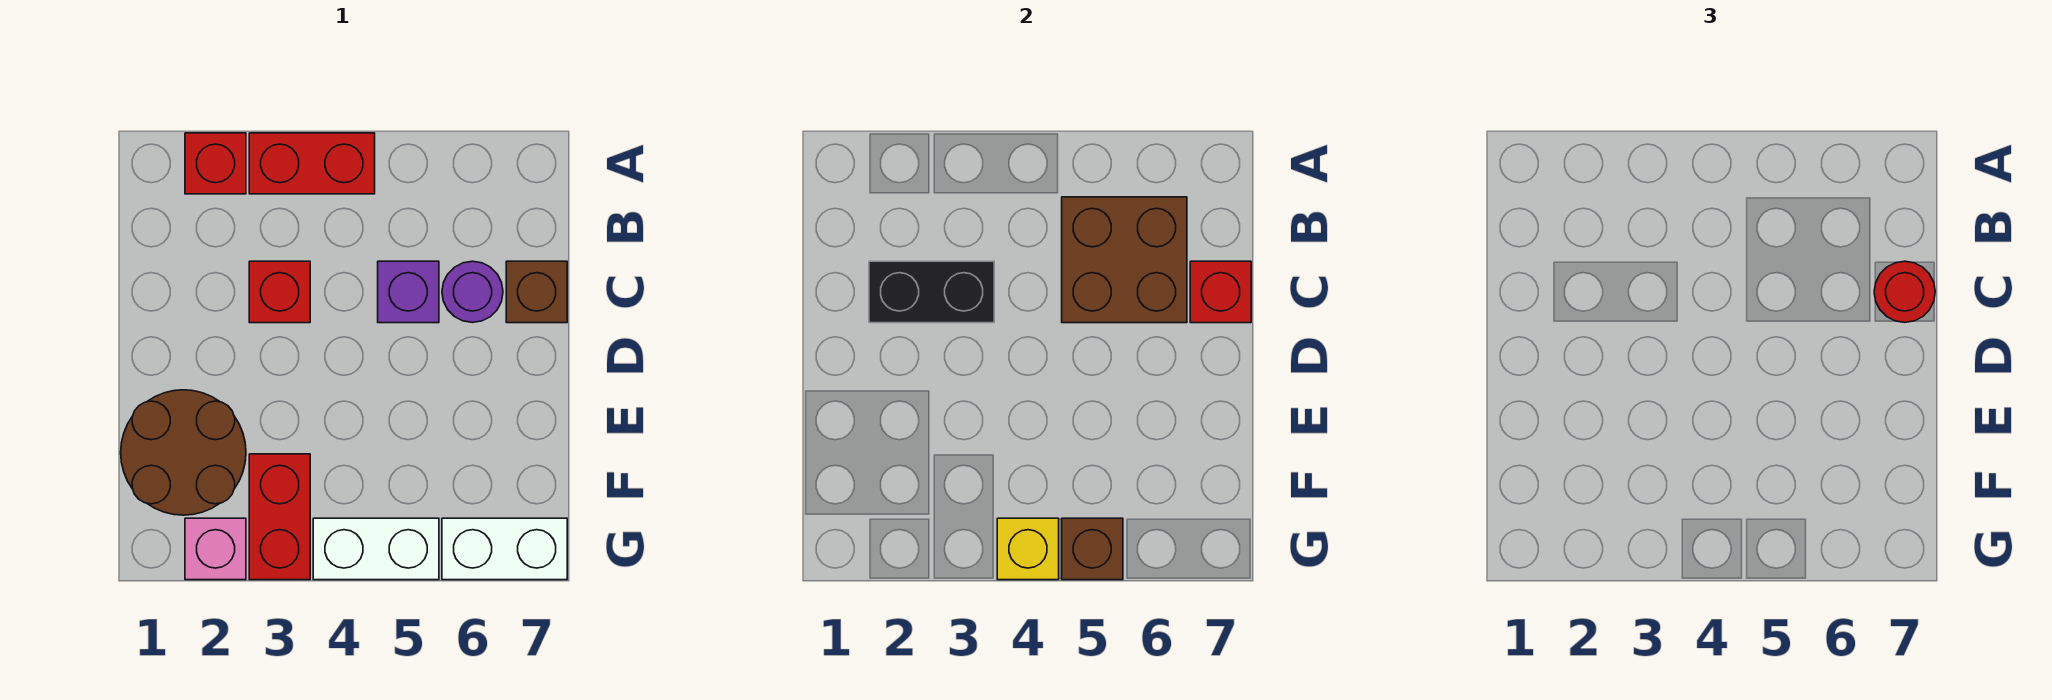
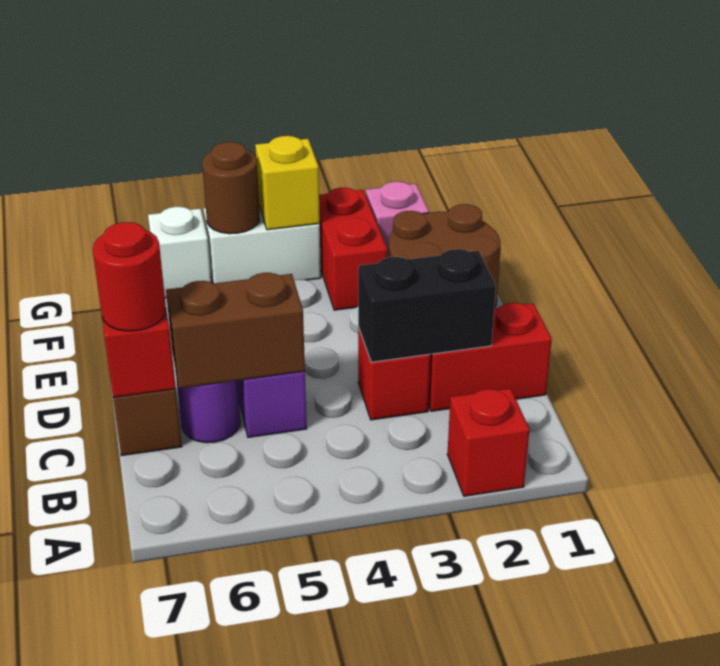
red 1x2 brick [249,133,375,194] -> red 1x2 brick moved to [428,303,552,411]
brown 2x2 brick [1062,197,1187,323] -> brown 1x2 brick [166,273,305,388]
brown 1x1 brick [1062,518,1123,580] -> brown 1x1 round brick [202,142,260,234]
white 1x2 brick [442,518,567,580] -> white 1x1 brick [148,207,211,298]

